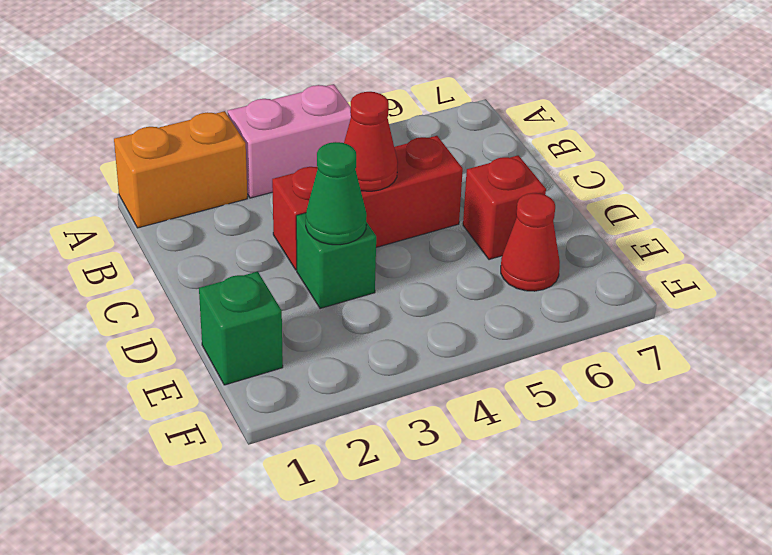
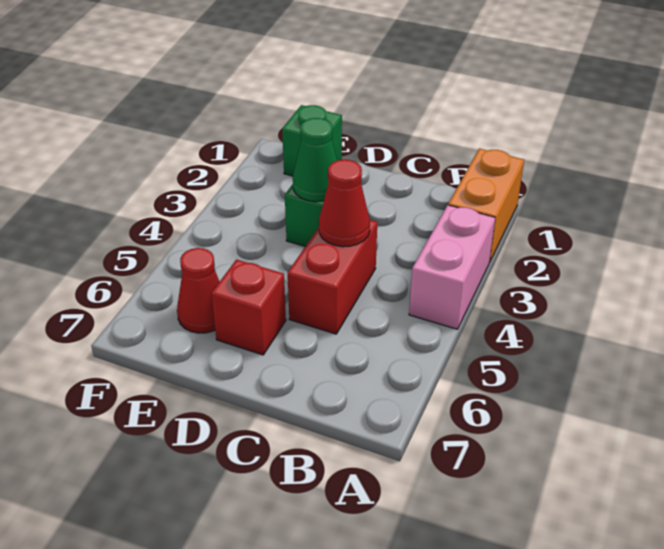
red 1x3 brick [272,136,463,270] -> red 1x2 brick [288,220,377,334]

